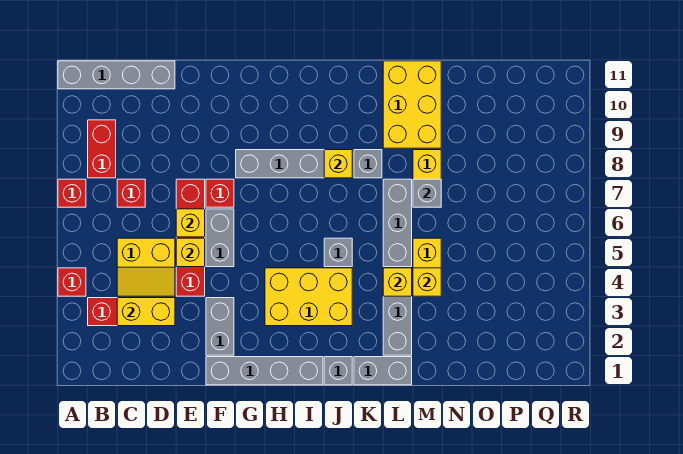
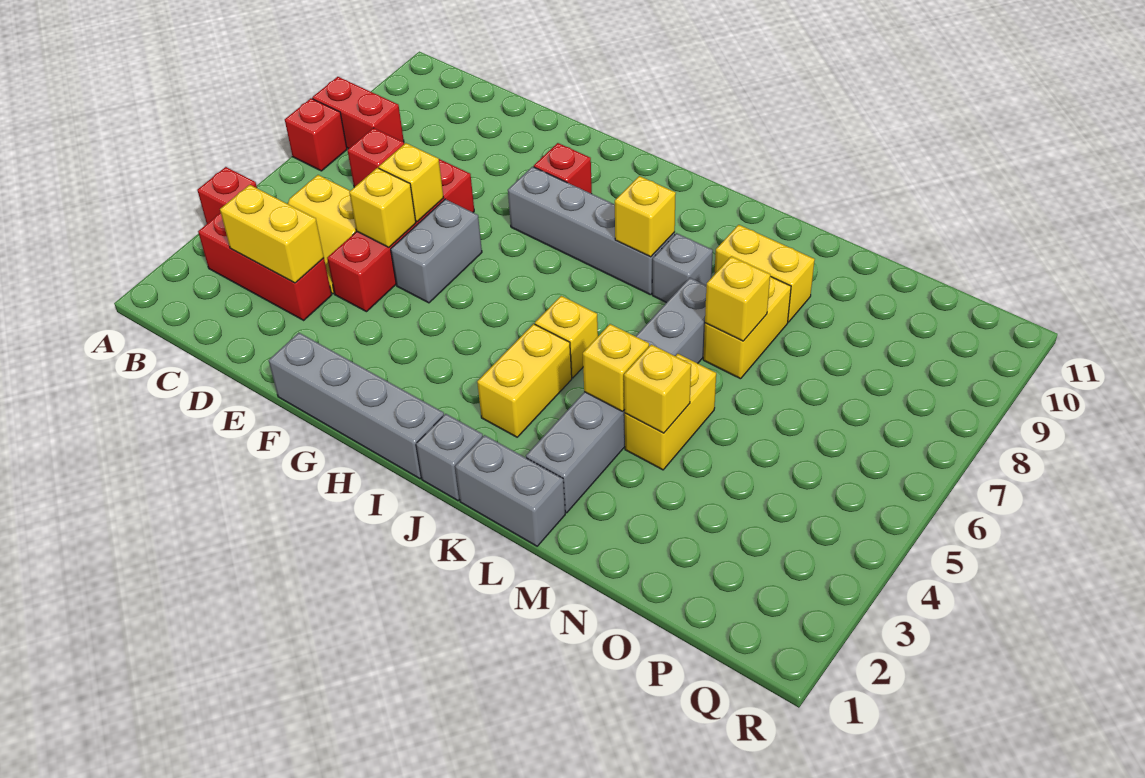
grey 1x4 brick [58,61,175,89] -> none
red 1x2 brick [88,120,116,178] -> red 1x2 brick turned to [312,77,404,149]
grey 1x2 brick [206,298,234,355] -> none
red 1x1 brick [206,179,234,207] -> red 1x1 brick moved to [534,143,592,194]
yellow 2x3 brick [265,268,352,326] -> yellow 1x2 brick [477,324,572,437]
grey 1x1 brick [324,238,352,267] -> yellow 1x1 brick [535,296,598,378]
yellow 2x3 brick [383,61,441,148] -> yellow 1x2 brick [714,225,815,322]
grey 1x1 brick [413,179,441,207] -> yellow 1x1 brick [705,256,770,341]

